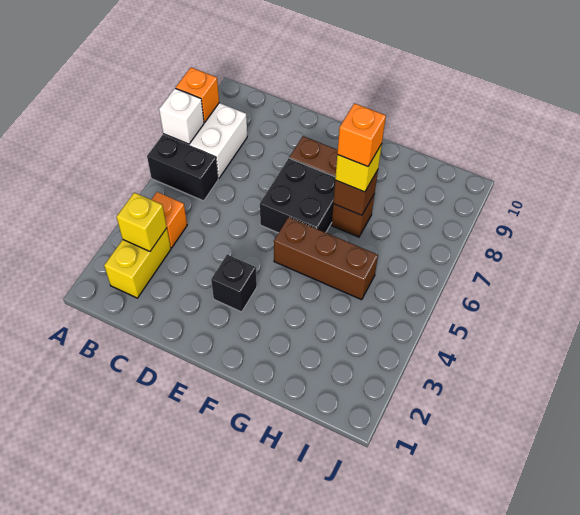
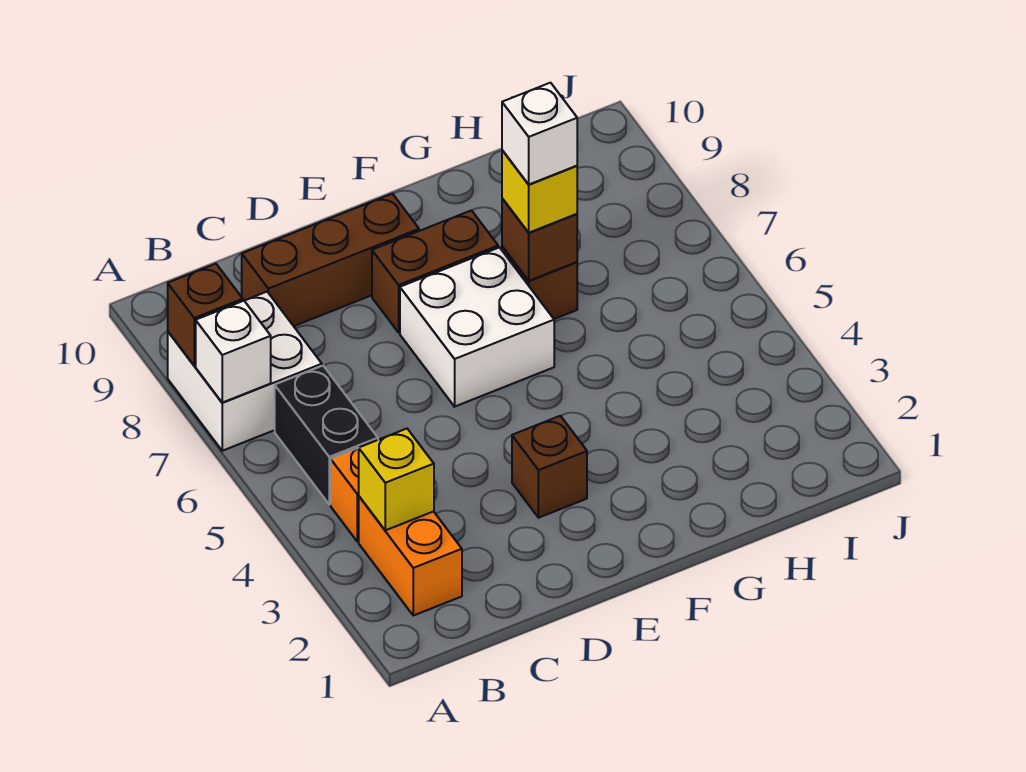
black 1x2 brick [147,135,218,201] -> black 1x2 brick turned to [275,366,378,504]
orange 1x1 brick [176,67,219,122] -> brown 1x1 brick [168,264,243,366]
yellow 1x2 brick [104,228,171,298] -> orange 1x2 brick [359,497,462,616]
black 1x1 brick [211,255,257,312] -> brown 1x1 brick [512,416,587,518]
black 2x2 brick [260,158,335,233] -> white 2x2 brick [400,247,554,407]
brown 1x3 brick [274,217,378,300] -> brown 1x3 brick moved to [242,194,419,326]
orange 1x1 brick [337,103,386,167] -> white 1x1 brick [502,83,577,184]

